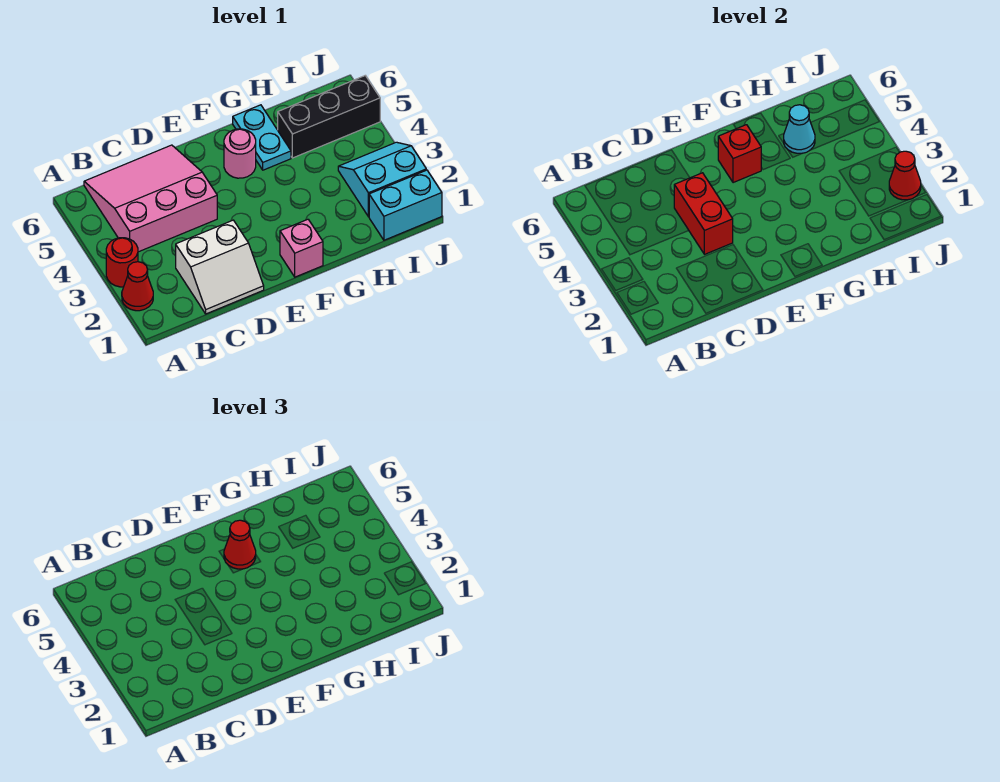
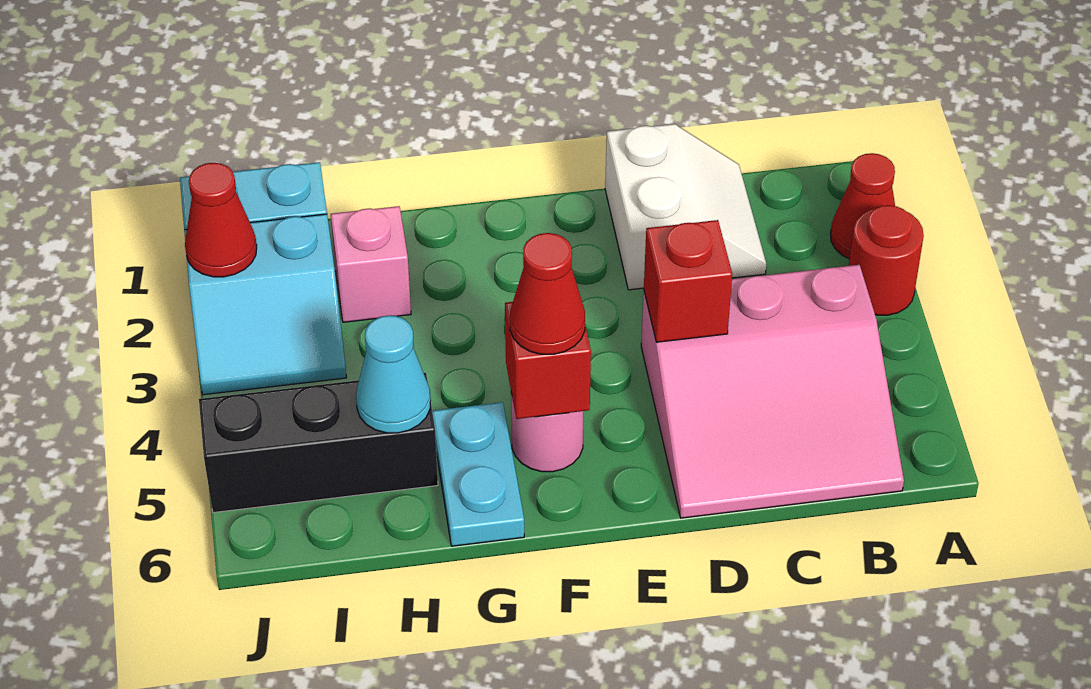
white 2x2 slope [176,220,264,314] -> white 2x2 slope turned to [605,124,766,290]
red 1x2 brick [674,173,733,254] -> red 1x1 brick [644,220,732,342]
pink 1x1 brick [280,219,323,277] -> pink 1x1 brick moved to [331,206,411,322]

